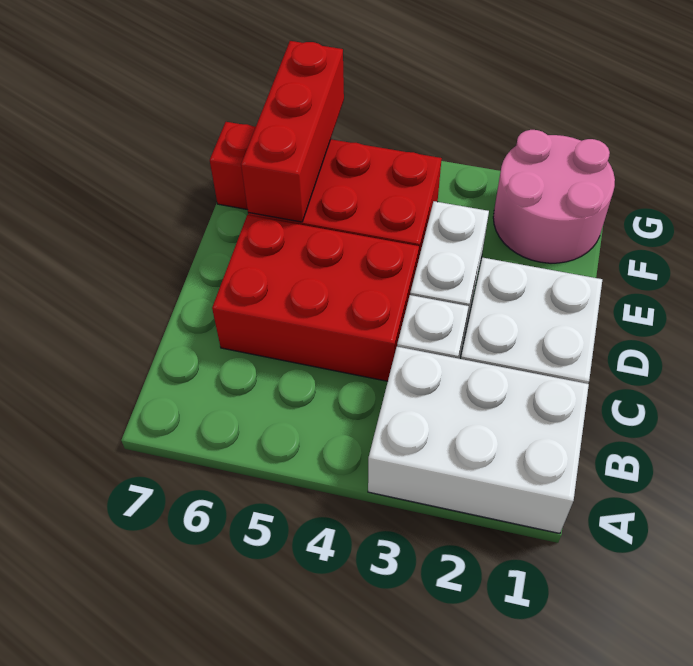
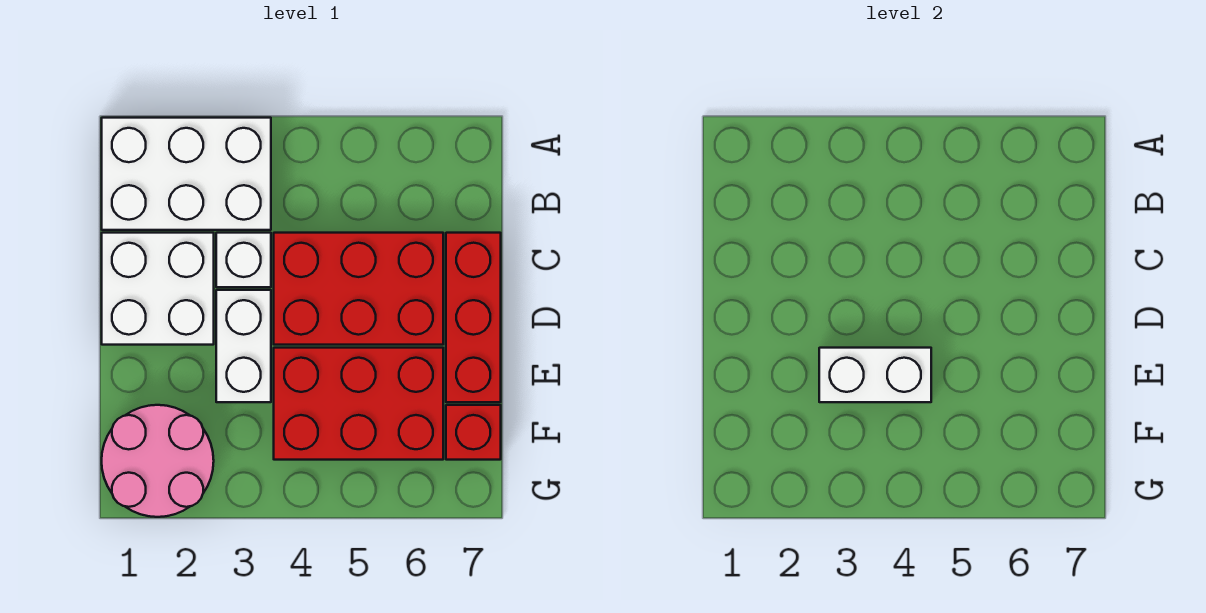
none -> white 1x2 brick [819,348,931,402]
red 1x3 brick [241,41,344,222] -> red 1x3 brick moved to [446,233,501,402]

